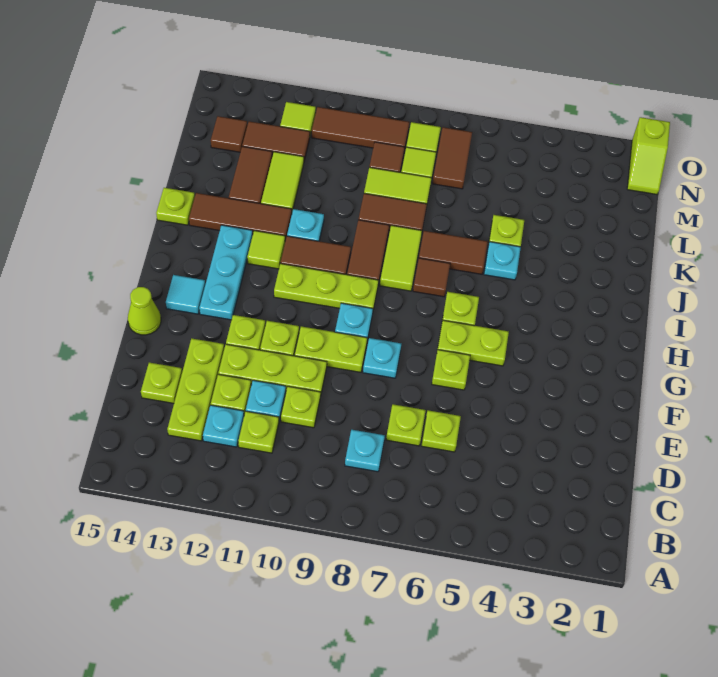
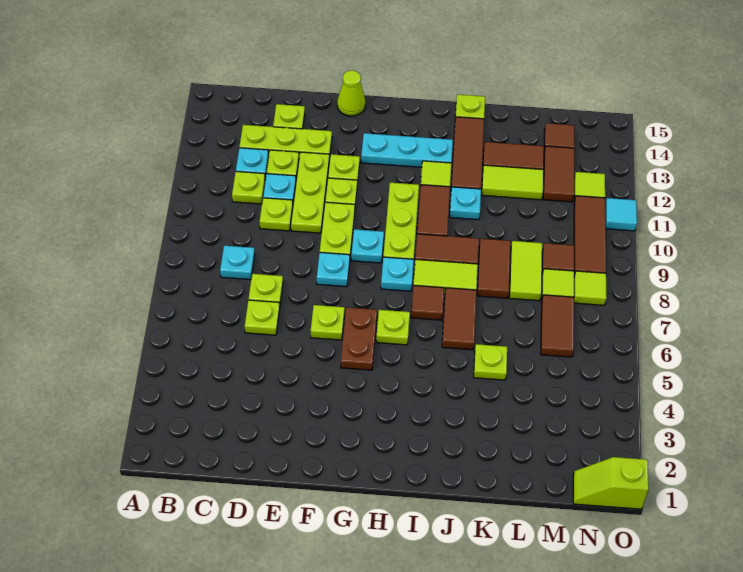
lime 1x2 plate [438,320,509,366] -> brown 1x2 plate [341,307,377,370]
cyan 1x1 tile [166,275,205,314] -> cyan 1x1 tile moved to [605,198,637,231]
cyan 1x1 plate [484,242,521,280] -> cyan 1x1 plate moved to [381,257,414,291]
brown 1x2 tile [432,127,472,189] -> brown 1x2 tile turned to [541,295,574,357]

